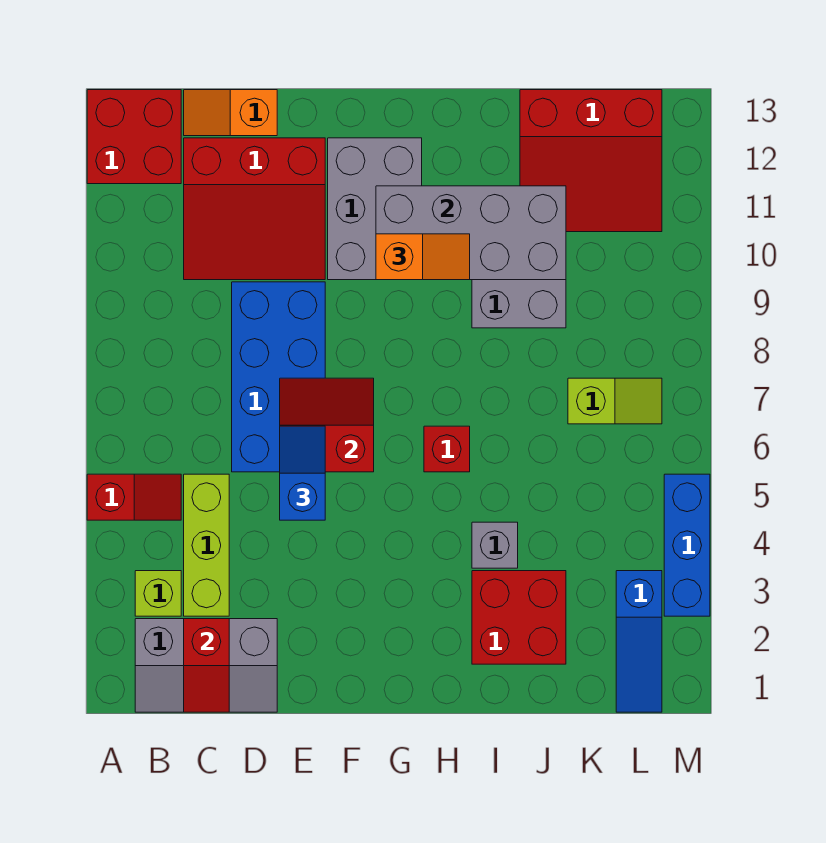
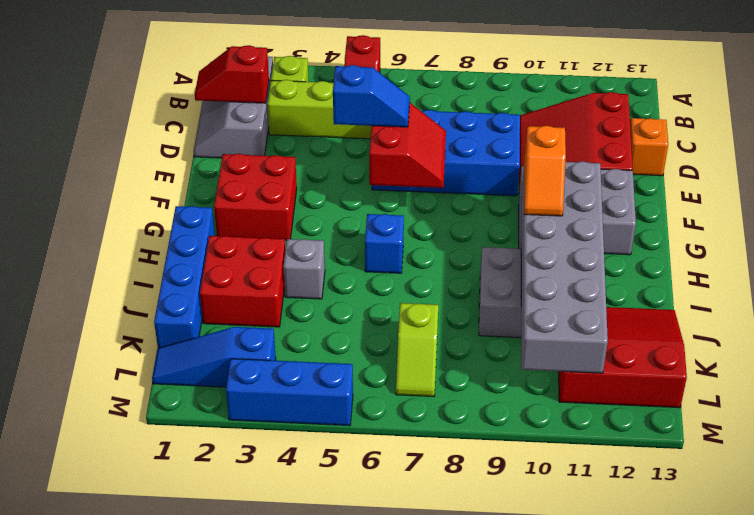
red 2x2 brick [87,90,181,184] -> red 2x2 brick moved to [214,154,297,240]
grey 2x4 brick [376,186,566,280] -> grey 2x6 brick [521,161,608,373]
none -> blue 1x4 brick [154,206,215,348]
red 1x1 brick [424,426,470,472] -> blue 1x1 brick [365,214,404,273]
red 3x3 slope [520,90,662,232] -> red 3x3 slope turned to [559,307,687,408]

